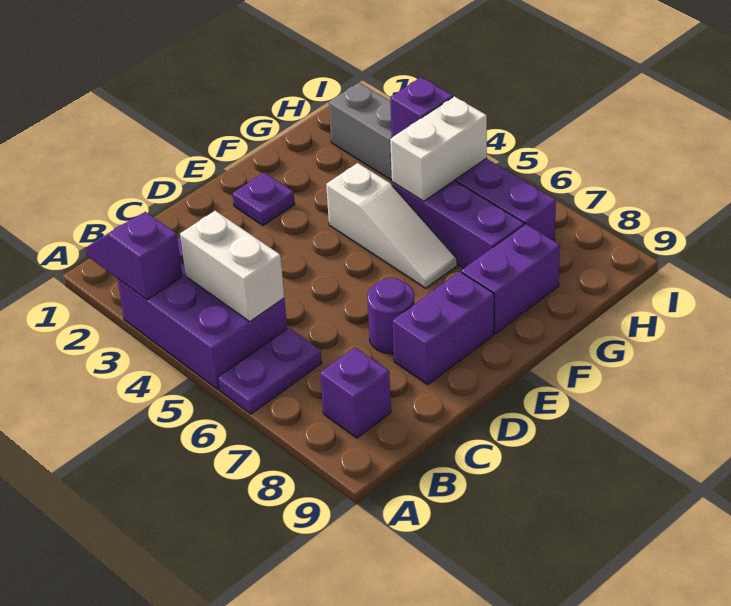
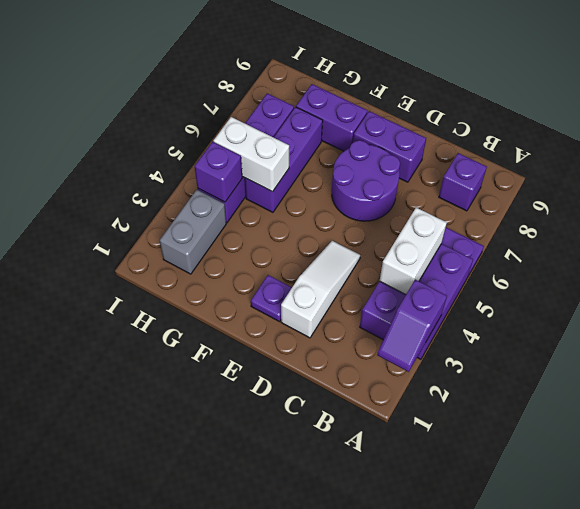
purple 1x1 round brick [367,278,414,354] -> purple 2x2 round brick [332,140,400,221]
white 1x3 slope [326,163,457,288] -> white 1x3 slope moved to [281,241,360,338]

